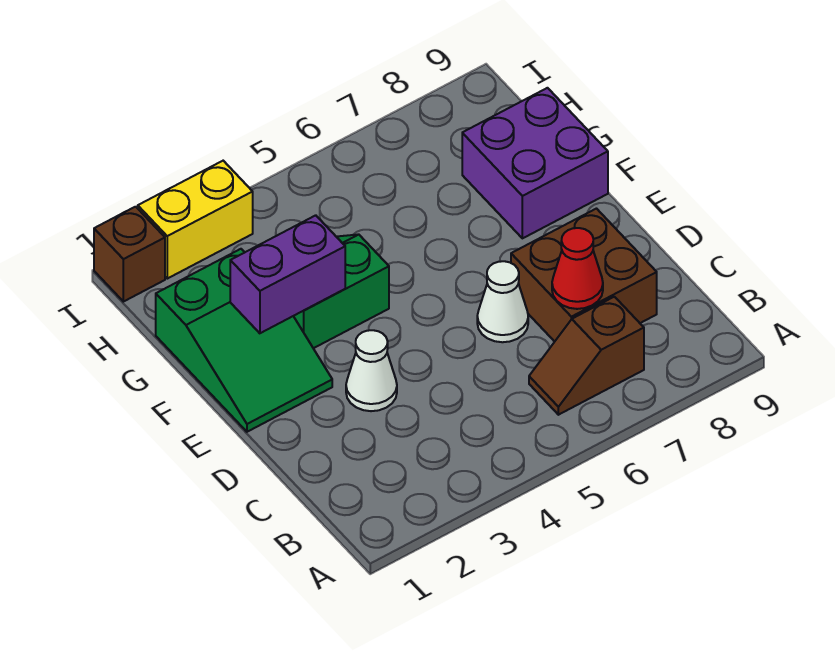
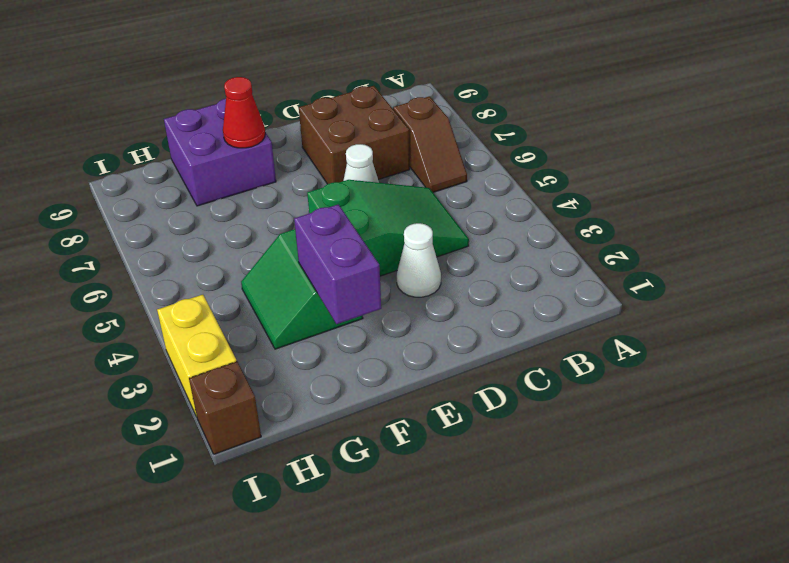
red 1x1 cone [552,228,603,309] -> red 1x1 cone moved to [223,77,265,148]
green 2x3 slope [156,249,332,432] -> green 2x3 slope moved to [307,180,469,276]

